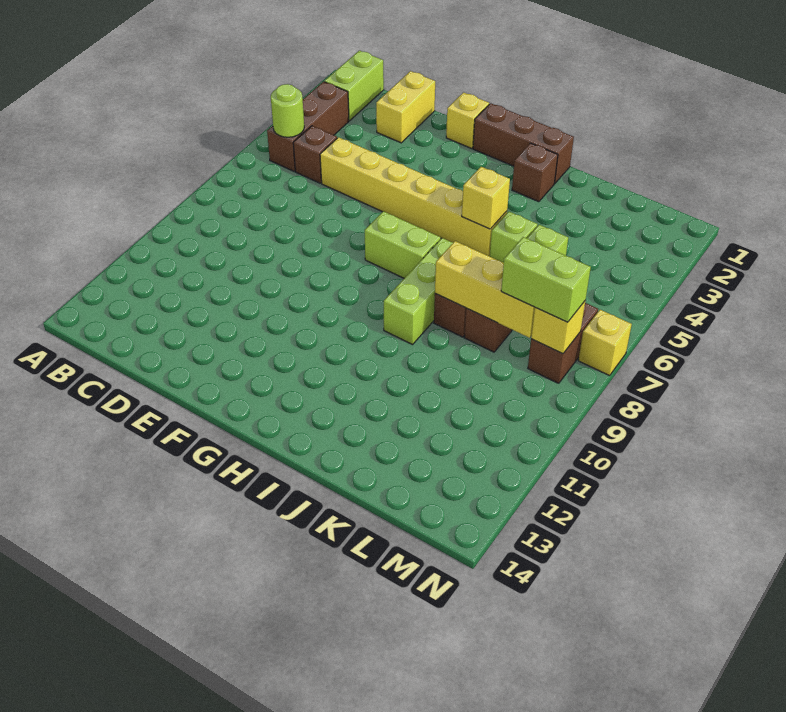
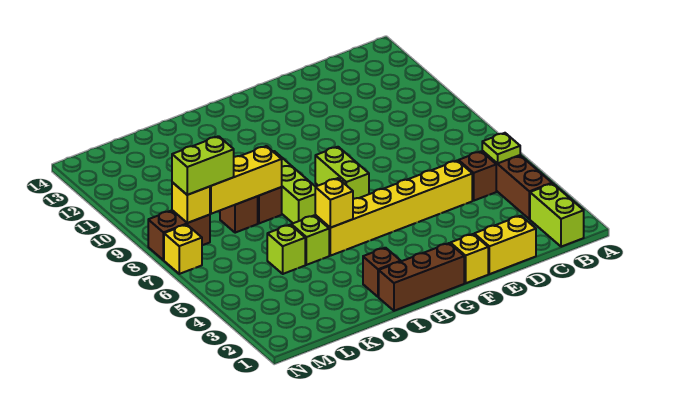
lime 1x1 round brick [271,84,304,137] -> lime 1x1 plate [482,133,520,163]
yellow 1x2 brick [376,71,435,143] -> yellow 1x2 brick turned to [474,216,536,274]
lime 1x2 brick [365,211,441,278] -> lime 1x2 brick turned to [315,147,369,199]
brown 1x2 brick [528,303,598,383] -> brown 1x2 brick turned to [148,210,210,260]

